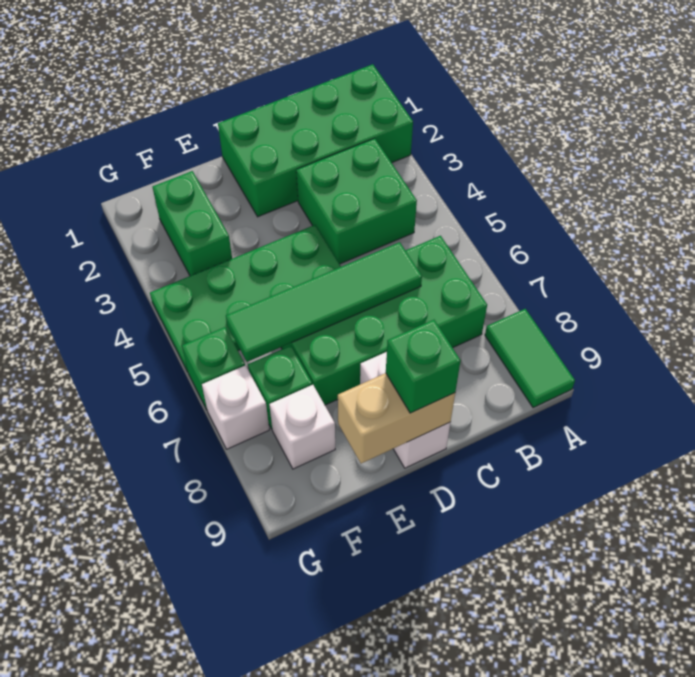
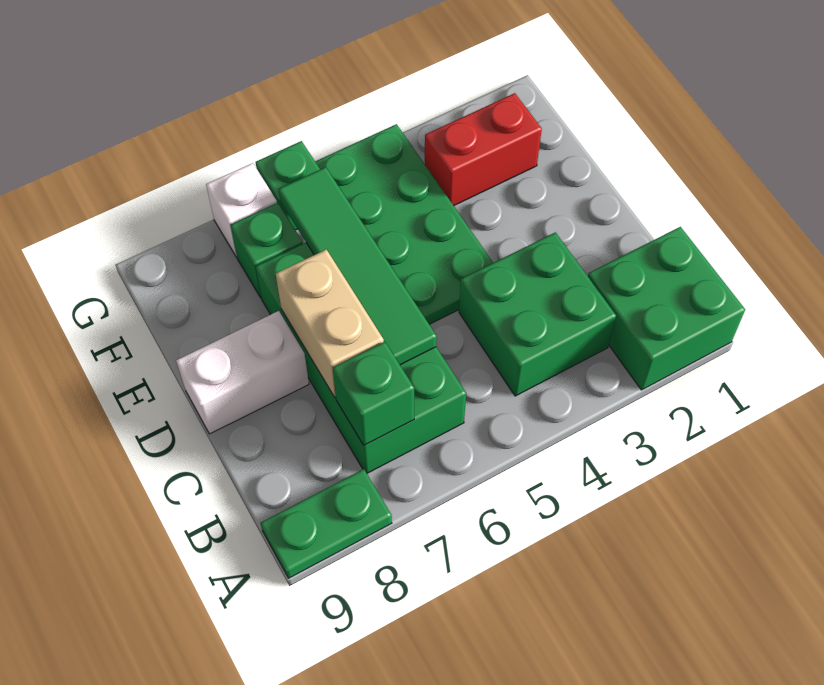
green 2x4 brick [218,64,413,217] -> green 2x2 brick [588,227,745,390]
green 1x2 tile [485,309,575,408] -> green 1x2 plate [261,469,392,578]
tan 1x2 brick [338,373,455,463] -> tan 1x2 brick moved to [276,249,384,397]
green 1x1 brick [386,320,461,413] -> green 1x1 brick moved to [333,342,414,445]
green 1x2 brick [153,171,232,276] -> red 1x2 brick [425,93,542,206]
white 1x1 brick [269,385,335,469] -> none

